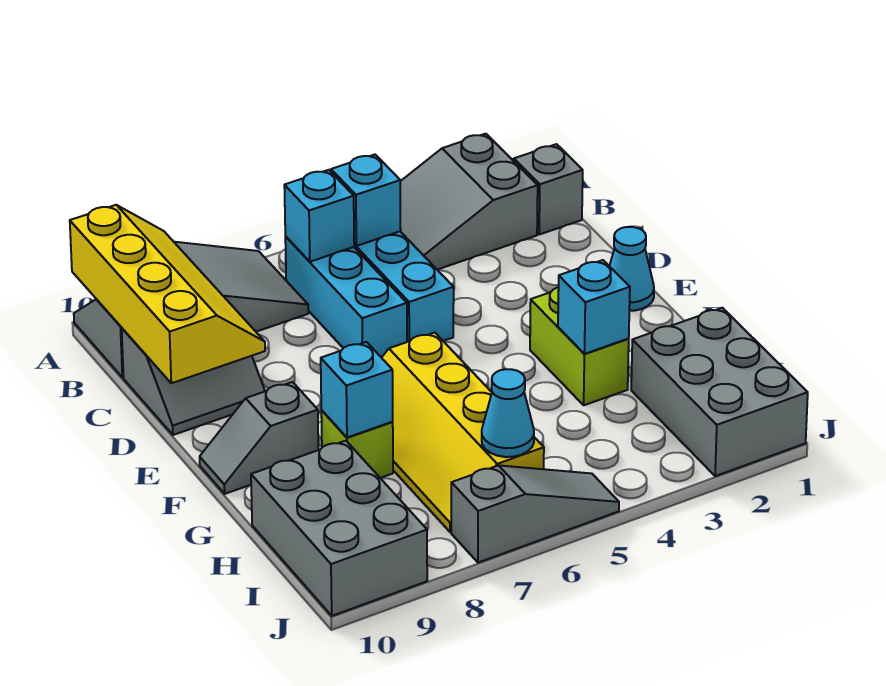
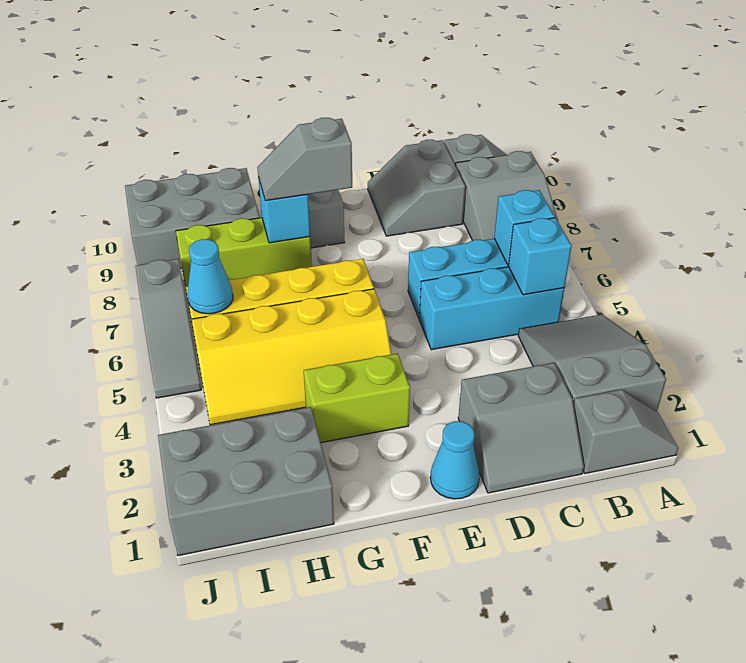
yellow 2x4 slope [70,205,265,383] -> yellow 2x4 slope moved to [192,289,391,425]
none -> grey 2x2 slope [458,363,584,493]
none -> grey 1x2 slope [257,118,352,201]
cyan 1x1 brick [558,260,630,354] -> none
lime 1x1 brick [321,410,393,478] -> lime 1x3 brick [176,218,312,288]

